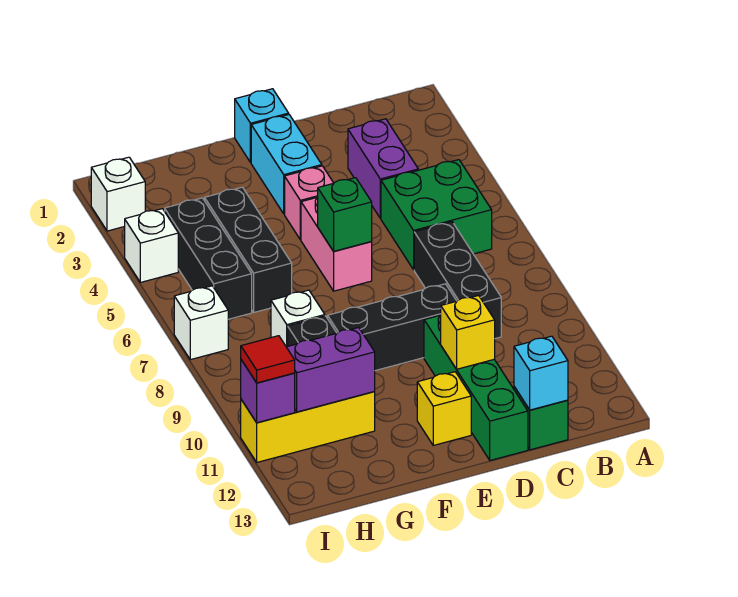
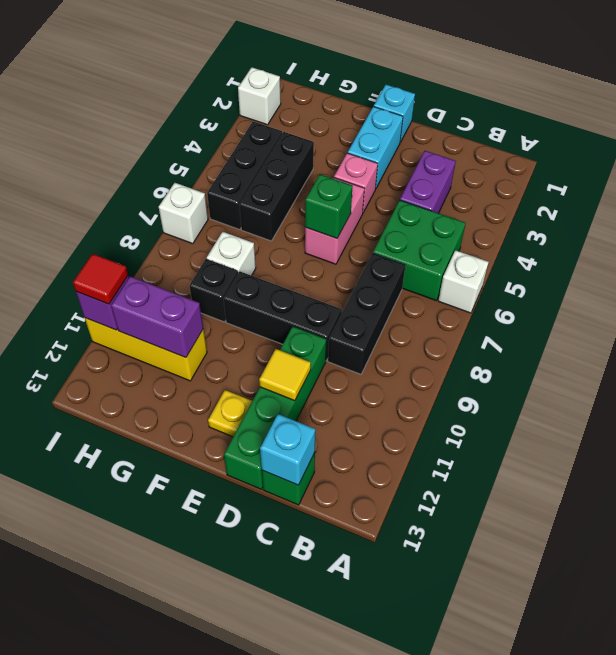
yellow 1x1 brick [441,295,495,369] -> yellow 1x1 tile [259,349,311,401]
yellow 1x1 brick [417,372,471,445] -> yellow 1x1 plate [208,390,252,437]
white 1x1 brick [125,209,178,282] -> white 1x1 brick moved to [438,250,489,313]

